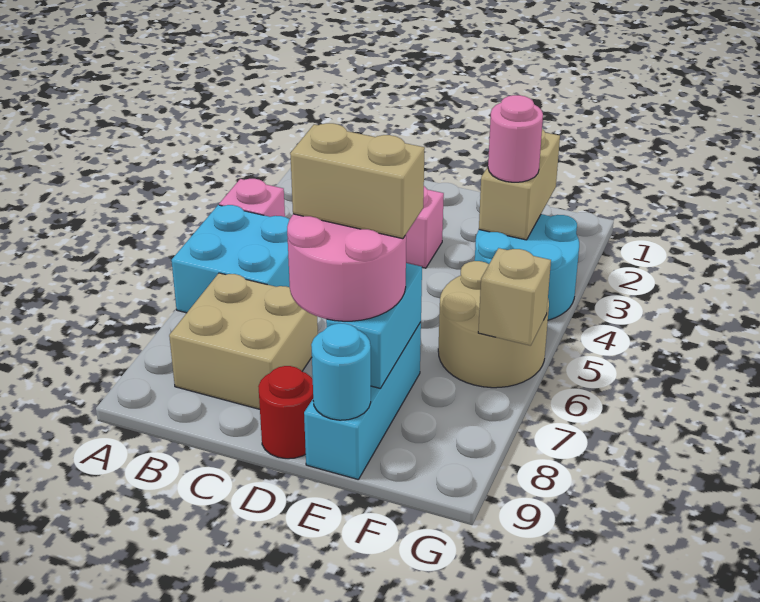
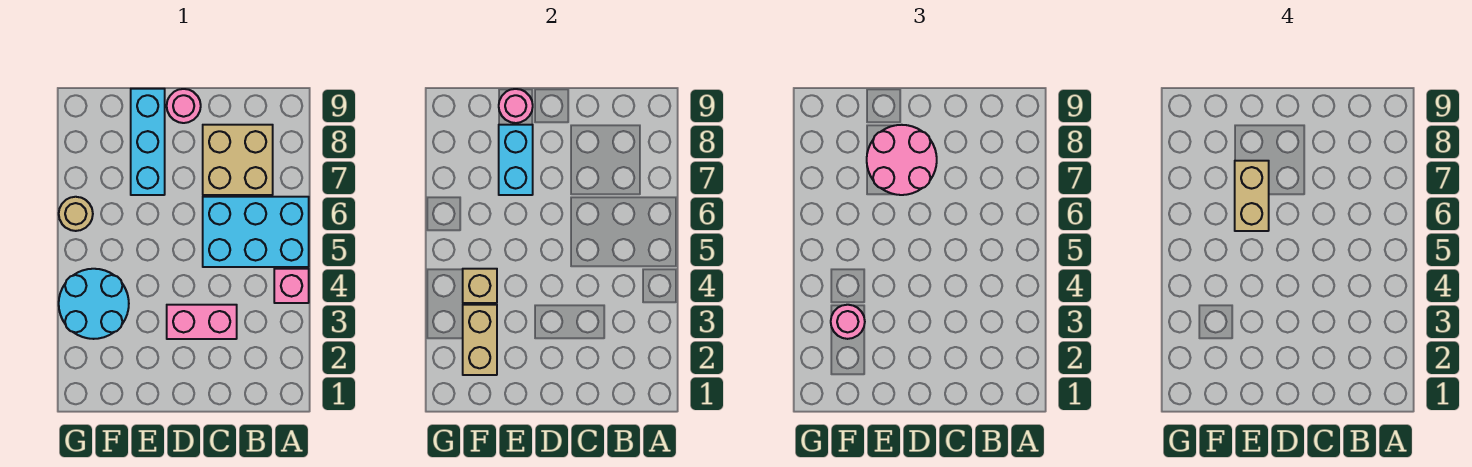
cyan 2x2 brick [171,205,290,313] -> cyan 2x3 brick [203,197,309,267]
tan 1x2 brick [290,123,425,239] -> tan 1x2 brick turned to [1235,161,1269,231]
red 1x1 round brick [258,366,313,459] -> pink 1x1 round brick [167,89,201,123]
cyan 1x1 round brick [311,323,371,420] -> pink 1x1 round brick [499,89,533,123]
tan 2x2 round brick [438,261,549,388] -> tan 1x1 round brick [59,197,93,231]
tan 1x1 brick [478,248,551,346] -> tan 1x1 brick moved to [463,269,497,303]

